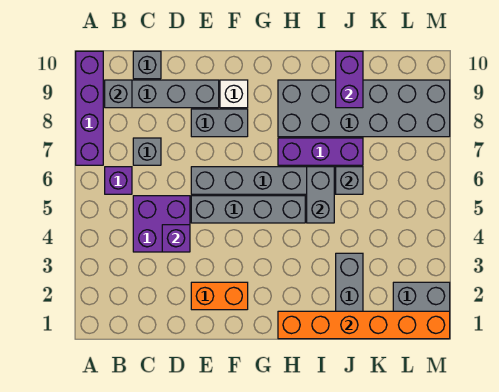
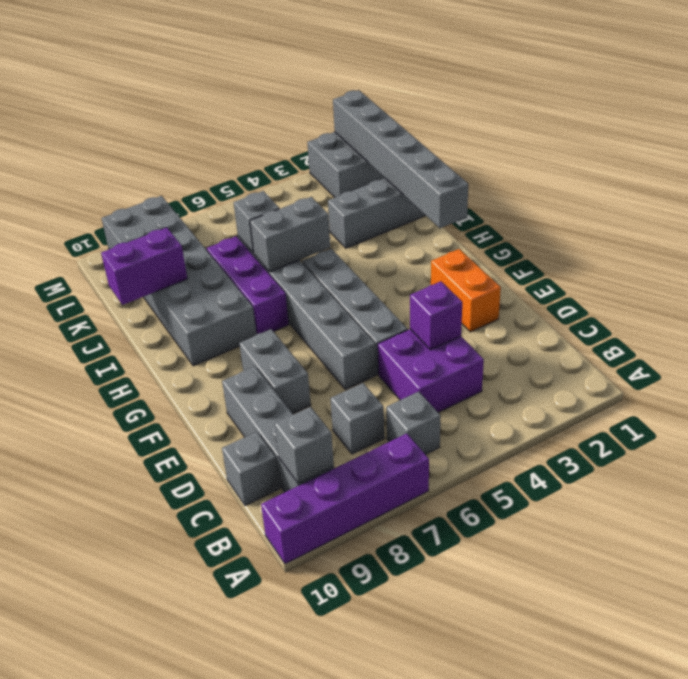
purple 1x1 brick [105,167,132,194] -> grey 1x1 brick [386,392,441,455]
white 1x1 brick [220,80,248,108] -> none
orange 1x6 brick [278,311,450,339] -> grey 1x6 brick [333,90,468,228]

